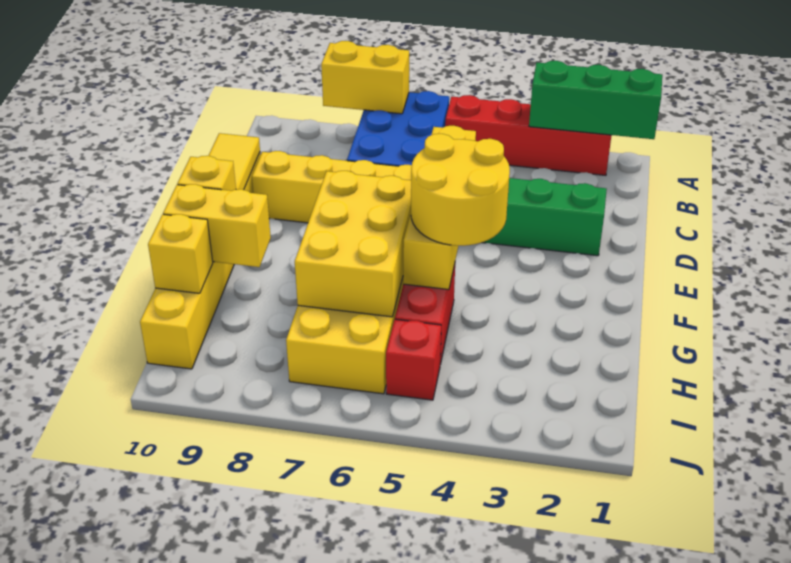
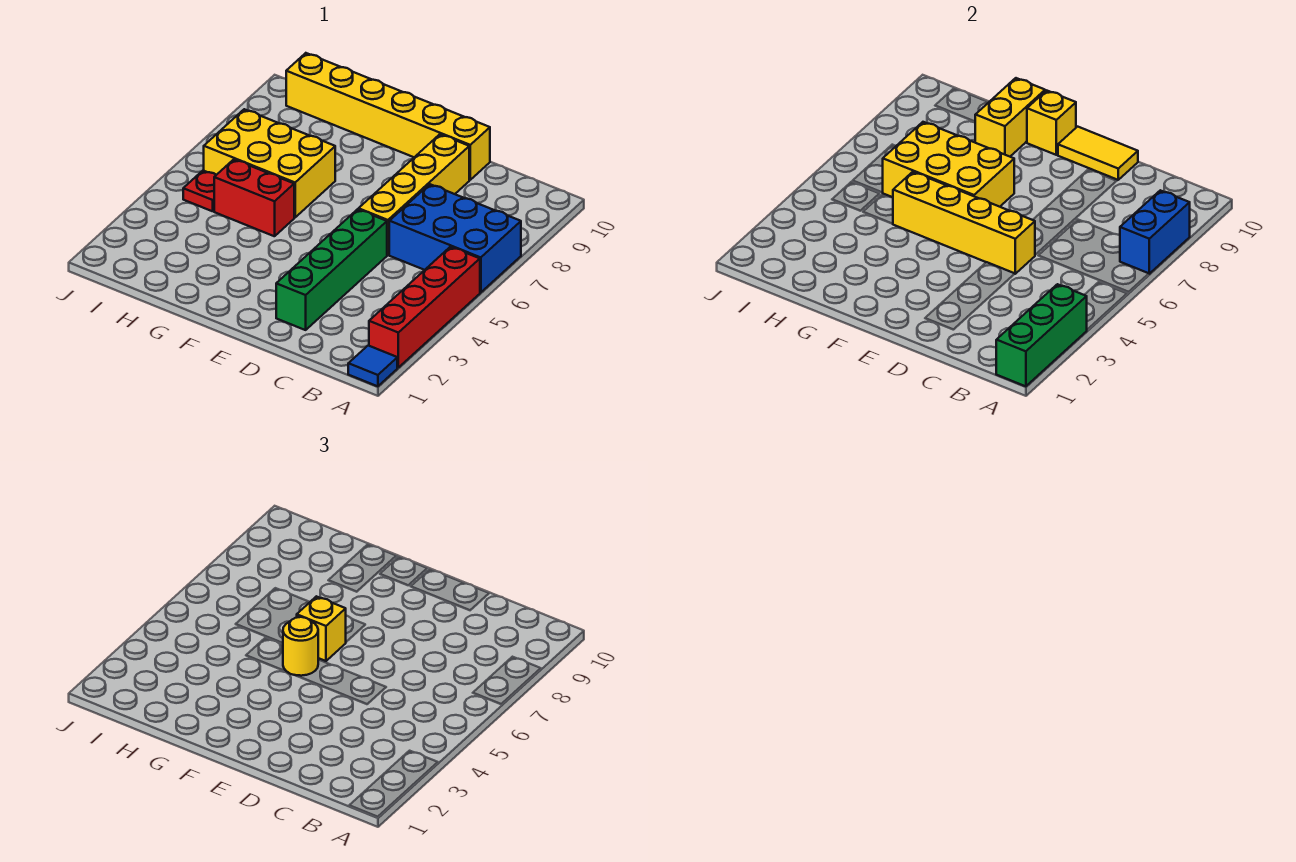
none -> blue 1x1 tile [348,346,397,386]
yellow 1x2 brick [321,41,409,114] -> blue 1x2 brick [1120,190,1190,274]
yellow 2x2 round brick [411,133,510,246] -> yellow 1x1 round brick [283,617,318,676]
yellow 1x1 brick [148,214,213,293] -> yellow 1x1 brick moved to [297,596,346,661]
red 1x1 brick [386,319,441,400] -> red 1x1 plate [183,170,216,211]

